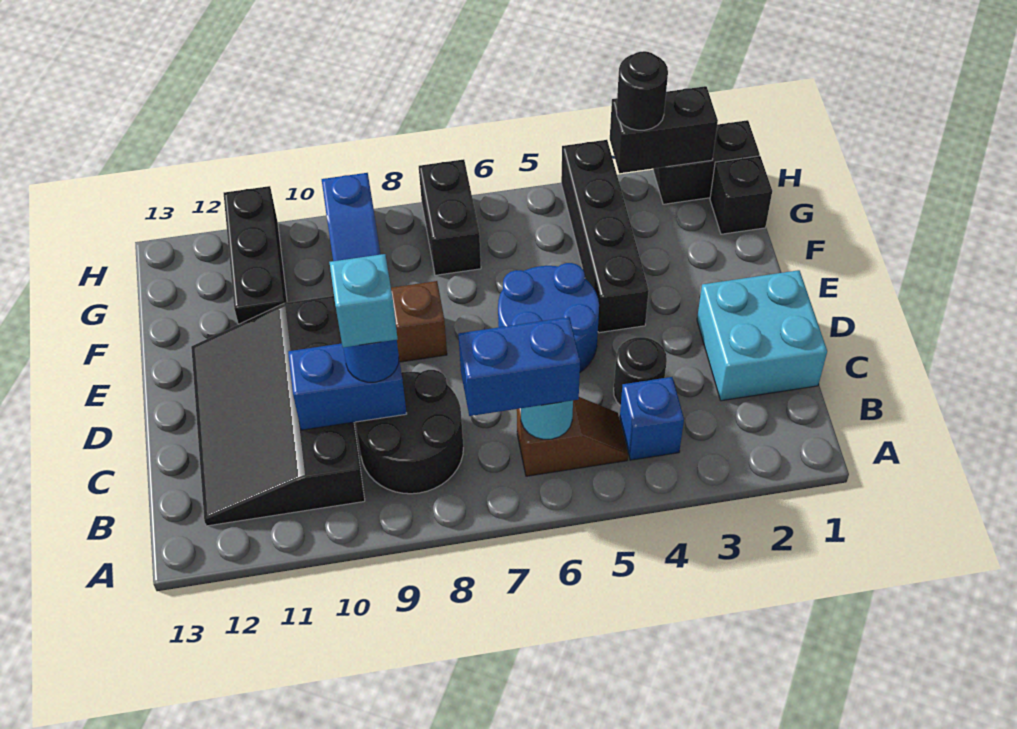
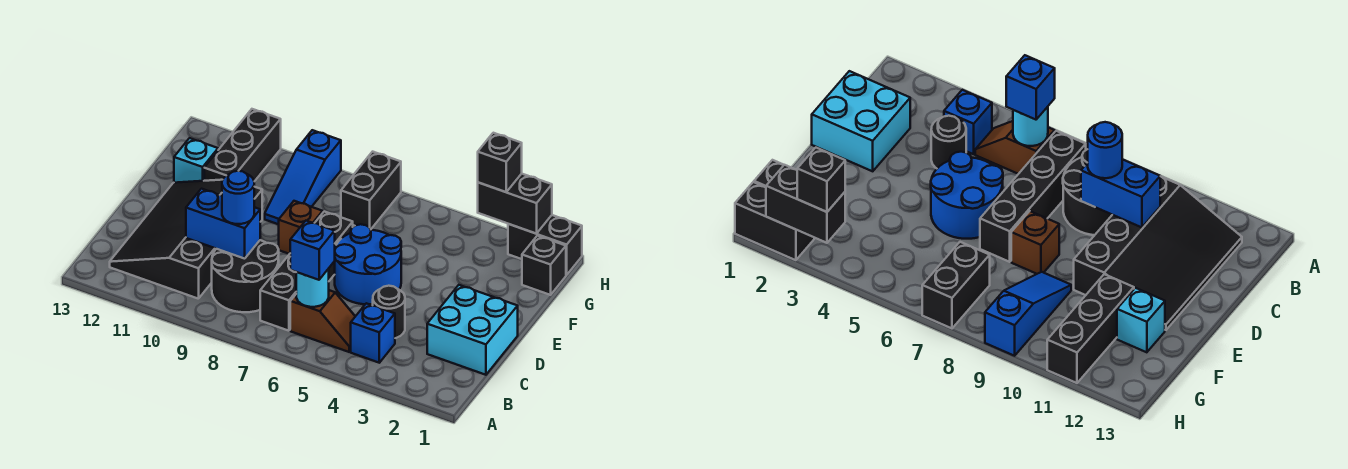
blue 1x2 brick [458,317,580,416] -> blue 1x1 brick [290,221,335,280]
cyan 1x1 brick [329,254,398,348] -> cyan 1x1 brick moved to [174,138,218,183]
black 1x4 brick [561,140,649,333] -> black 1x4 brick moved to [260,212,353,331]
black 1x1 round brick [616,51,668,130] -> black 1x1 brick [478,133,522,192]

